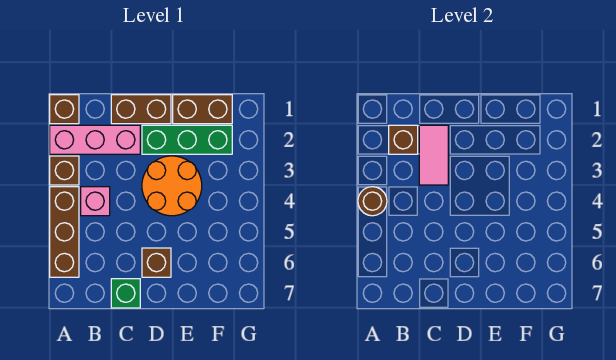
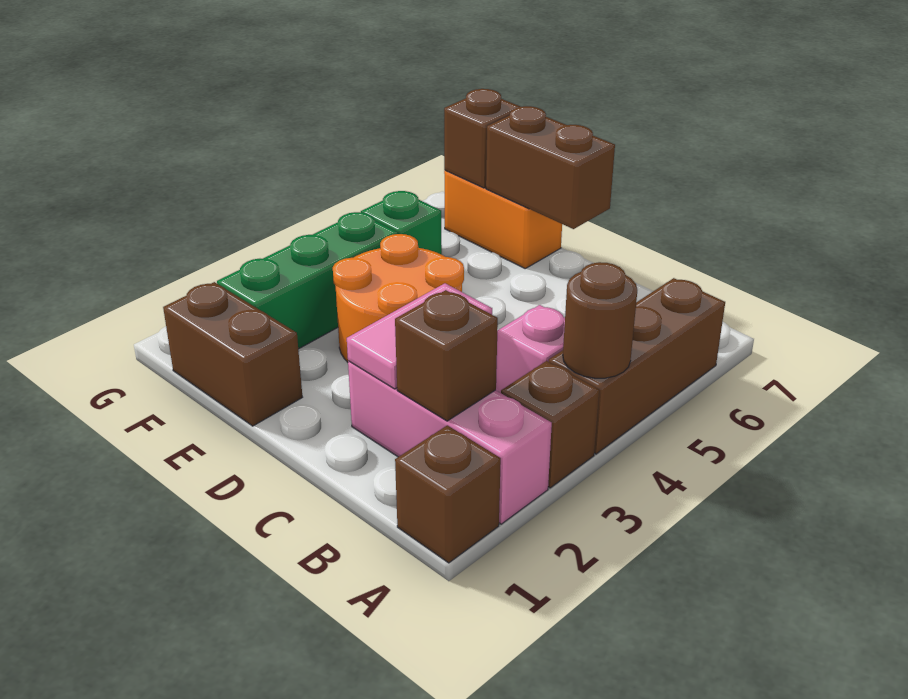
brown 1x2 brick [111,95,171,124] -> brown 1x2 brick moved to [486,106,615,229]
green 1x1 brick [111,279,140,308] -> green 1x1 brick moved to [361,191,442,255]
green 1x3 brick [142,125,232,154] -> green 1x3 brick turned to [217,212,398,349]
brown 1x1 brick [142,248,171,277] -> brown 1x1 brick moved to [444,89,520,188]
none -> orange 1x2 brick [444,170,562,268]

